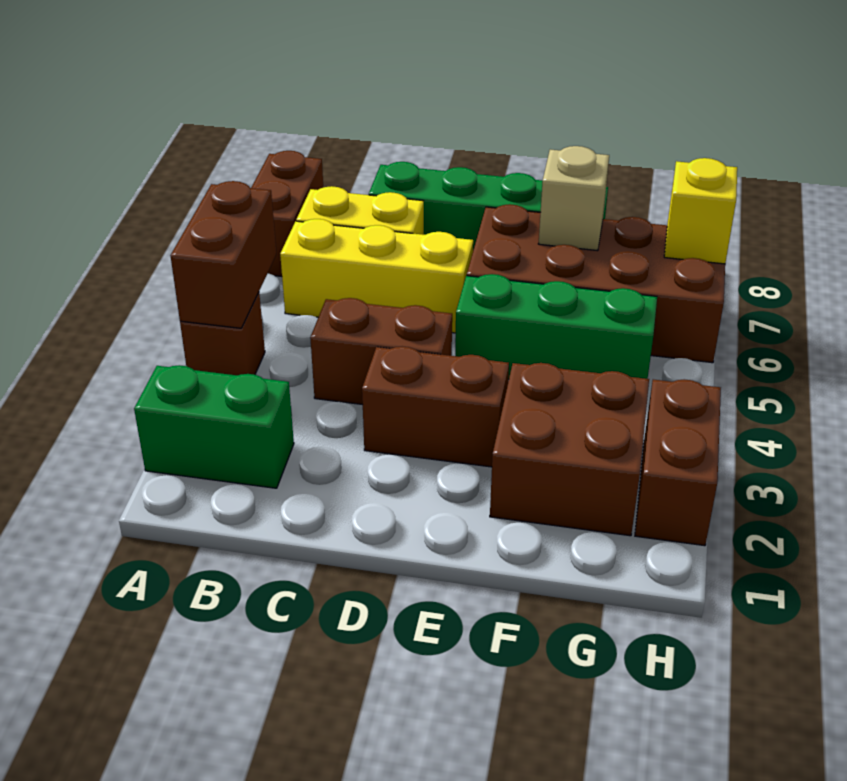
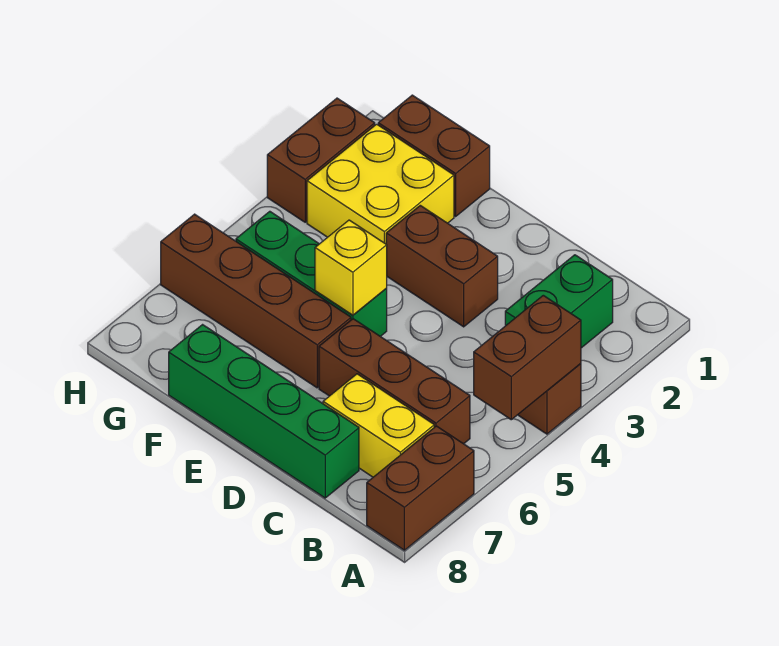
green 1x2 brick [134,365,294,488] -> green 1x2 brick turned to [505,255,613,348]
yellow 1x3 brick [280,219,473,333] -> brown 1x3 brick [319,319,470,444]
brown 1x2 brick [310,298,452,405] -> brown 1x2 brick moved to [378,95,490,216]
brown 2x4 brick [467,204,725,363] -> brown 1x4 brick [161,214,351,388]
brown 2x2 brick [490,363,649,536] -> yellow 2x2 brick [307,124,454,244]
tan 1x1 brick [538,146,609,251] -> none
yellow 1x1 brick [664,158,737,264] -> yellow 1x1 brick moved to [315,220,387,315]

